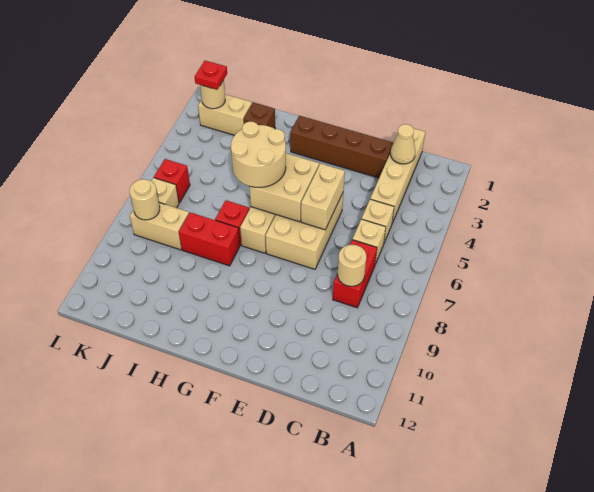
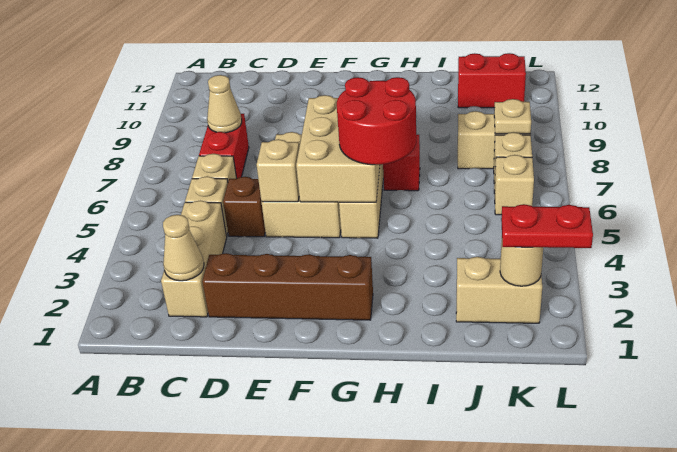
tan 1x4 brick [370,128,425,223] -> tan 1x3 brick [161,200,227,317]
tan 1x1 round brick [338,245,367,286] -> tan 1x1 cone [207,75,242,133]
tan 1x2 brick [301,163,345,230] -> tan 1x1 brick [257,139,299,202]
tan 2x2 brick [249,153,319,222] -> tan 2x3 brick [296,95,380,202]
tan 2x2 round brick [231,121,286,187] -> red 2x2 round brick [337,77,416,165]
red 1x2 brick [179,212,240,266] -> red 1x2 brick moved to [458,53,526,108]
brown 1x1 brick [244,102,275,129] -> brown 1x1 brick moved to [223,177,265,237]
red 1x1 plate [195,61,227,90] -> red 1x2 plate [501,204,593,248]
red 1x1 brick [154,159,190,203] -> tan 1x1 brick [494,155,534,215]
tan 1x1 round brick [130,179,160,220] -> tan 1x1 plate [494,99,531,134]

